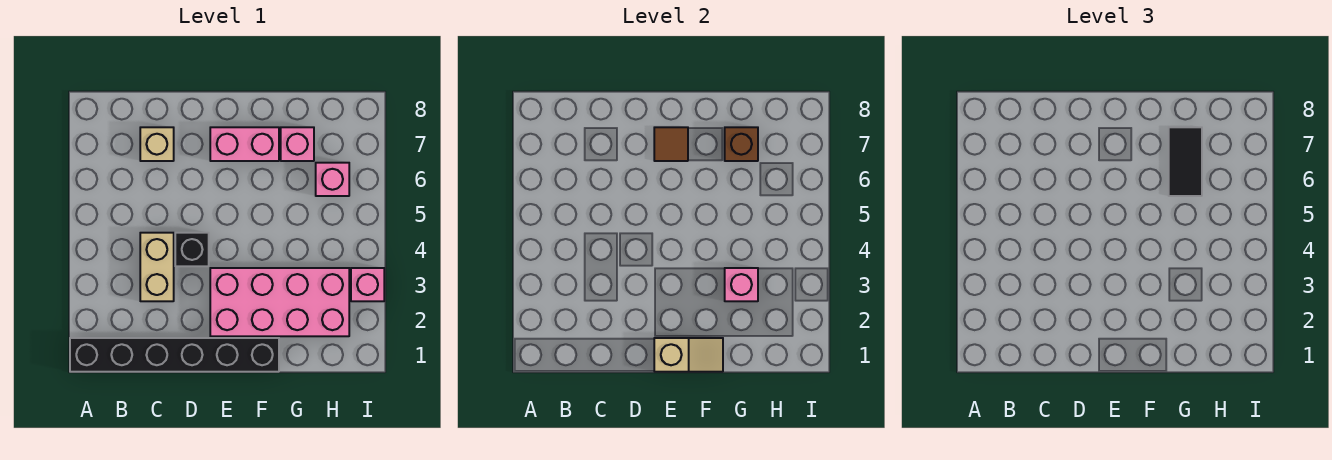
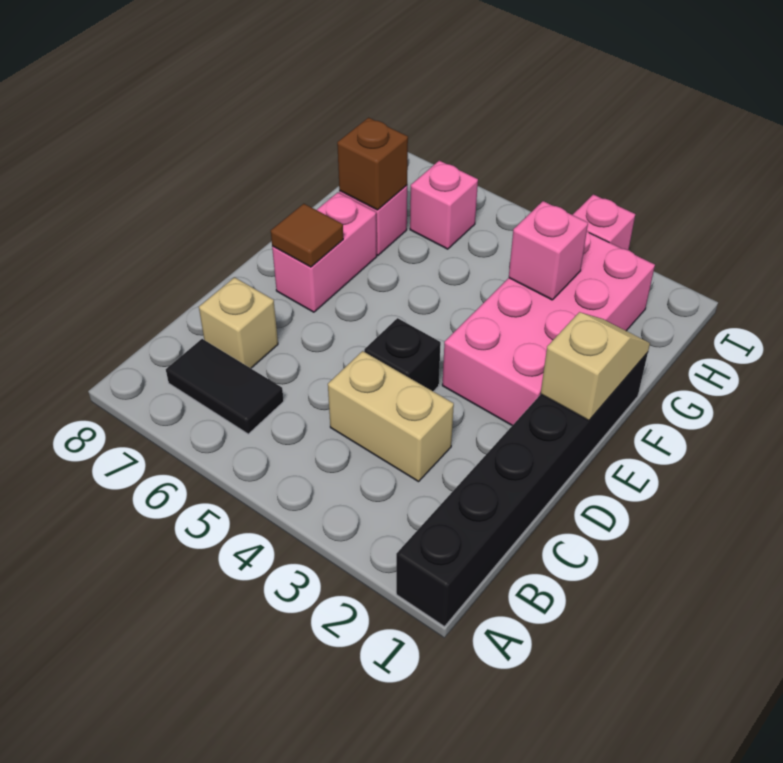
black 1x2 tile [1169,127,1202,196] -> black 1x2 tile moved to [166,339,284,434]

